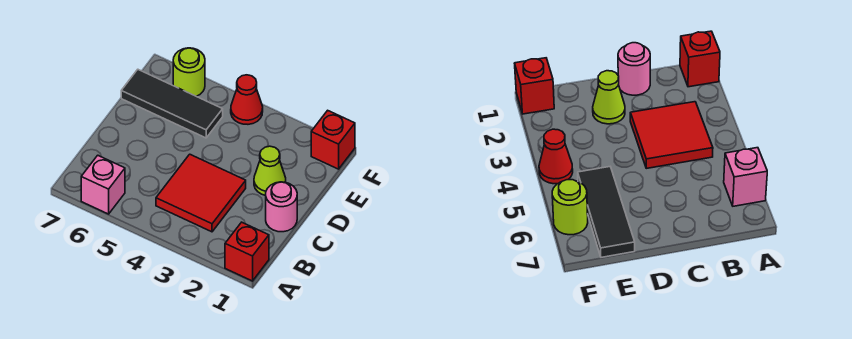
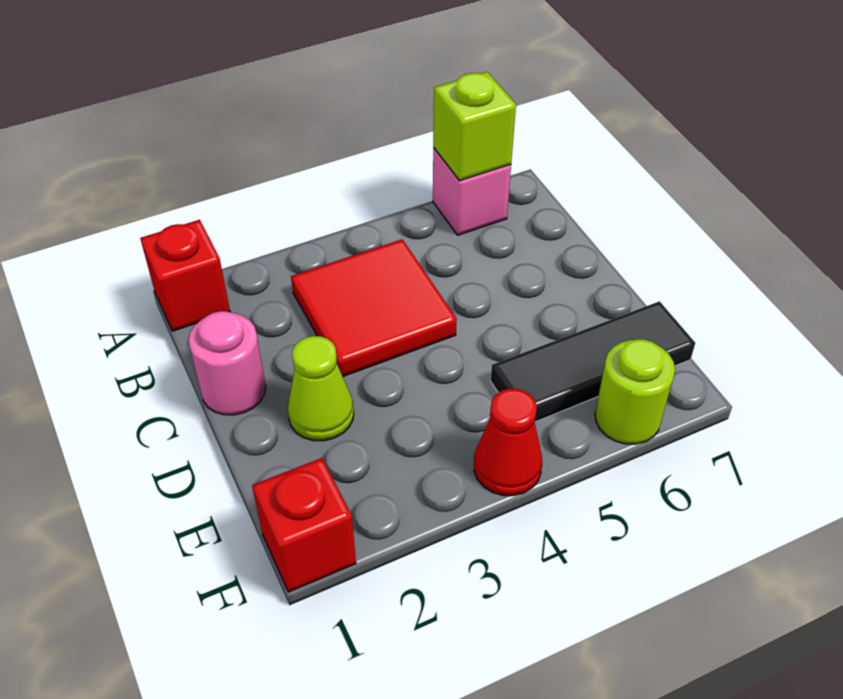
none -> lime 1x1 brick [433,72,516,181]

